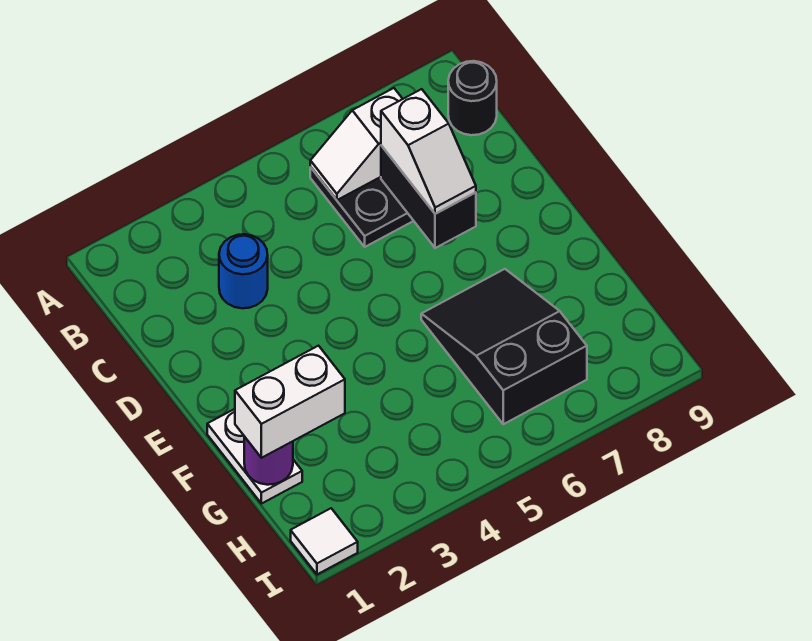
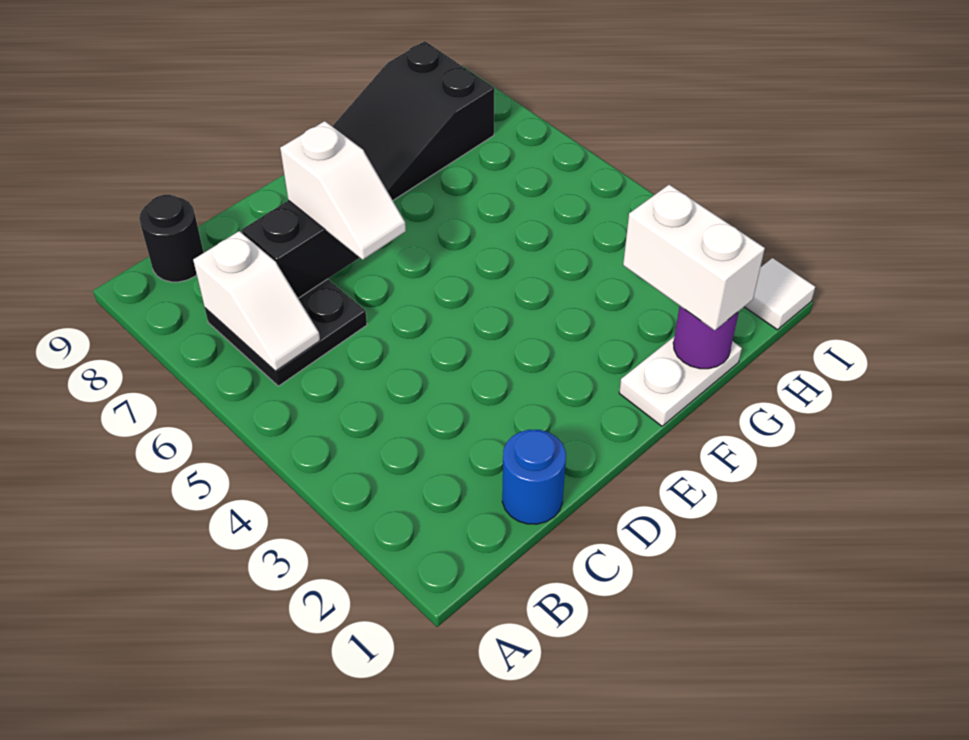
blue 1x1 round brick [219,234,268,308] -> blue 1x1 round brick moved to [502,430,566,524]
white 1x2 slope [381,89,476,214] -> white 1x2 slope turned to [280,121,406,260]
black 2x3 slope [421,269,587,424] -> black 2x3 slope moved to [332,41,494,200]

